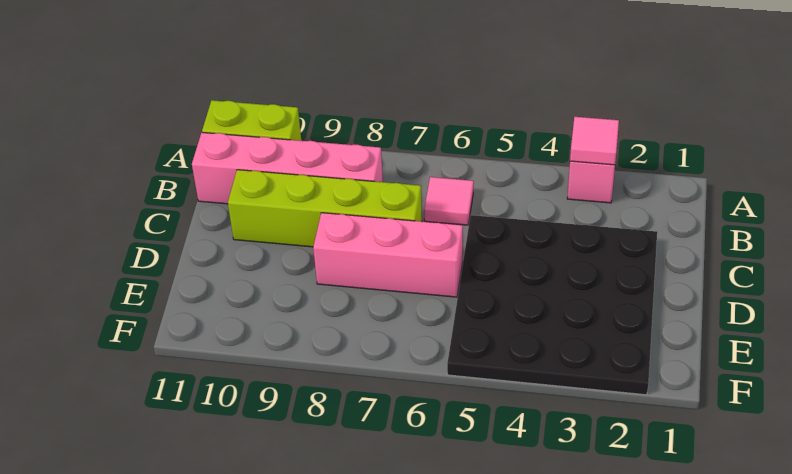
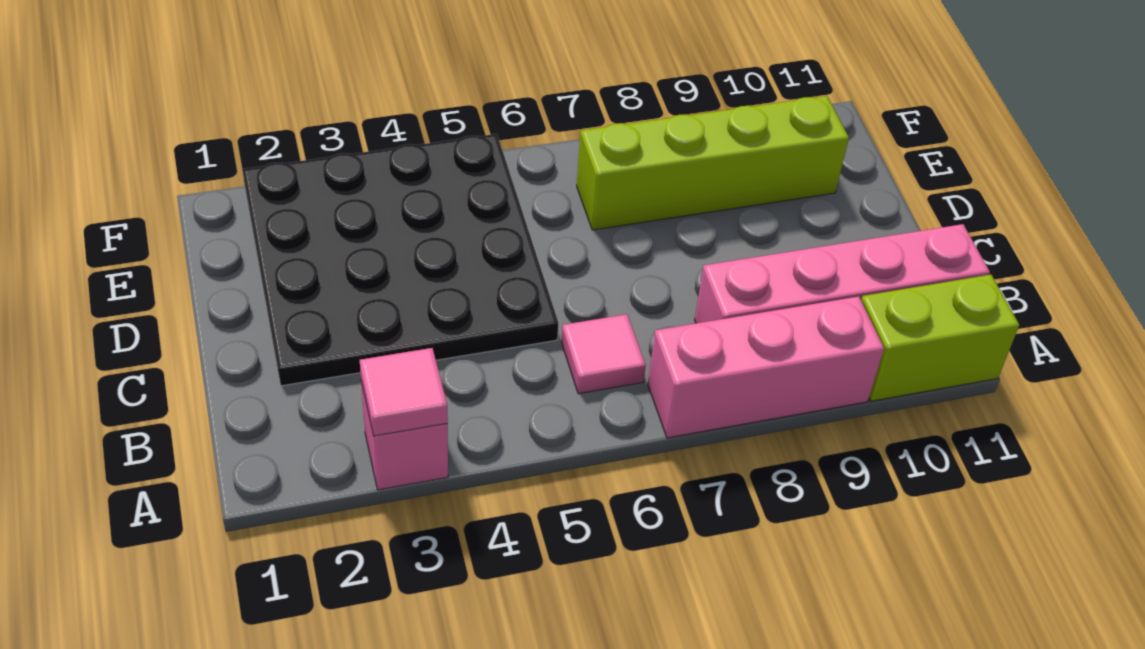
lime 1x4 brick [228,170,422,247] -> lime 1x4 brick moved to [577,96,849,230]
pink 1x3 brick [313,213,463,297] -> pink 1x3 brick moved to [648,297,884,438]

